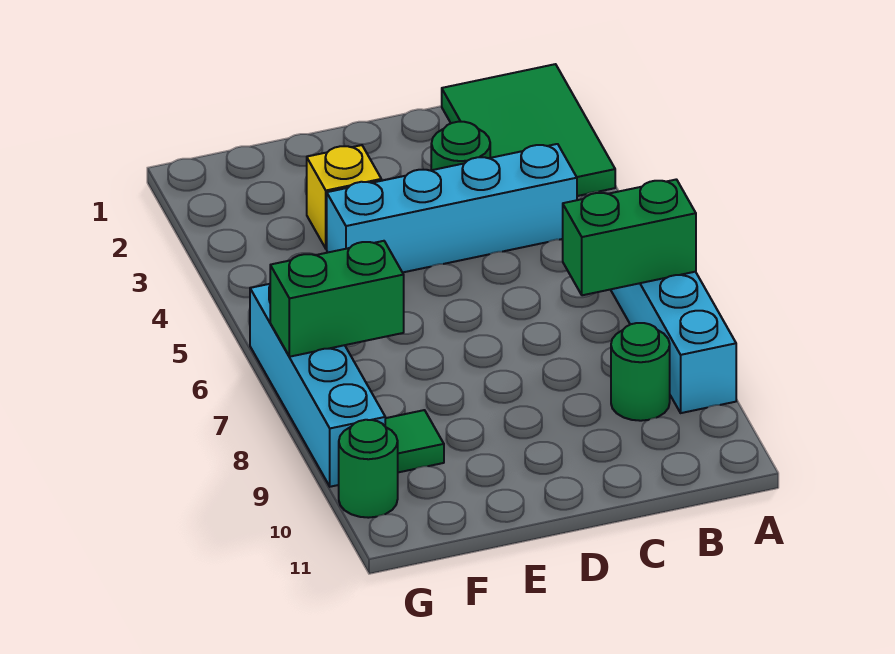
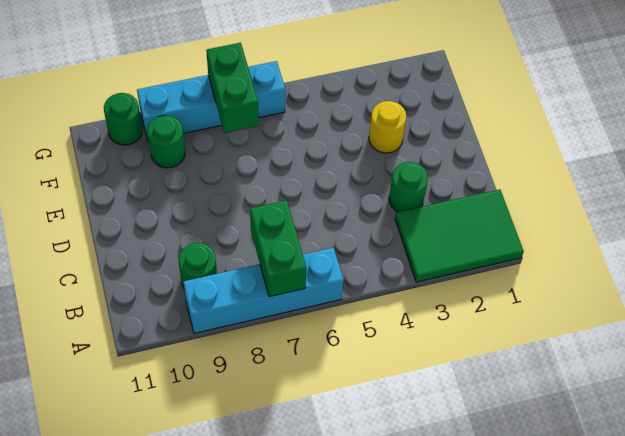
cyan 1x4 brick [327,144,577,273] -> none
yellow 1x1 brick [307,145,381,249] -> yellow 1x1 round brick [369,101,406,153]
green 1x1 tile [385,410,444,472] -> green 1x1 round brick [147,115,185,168]

